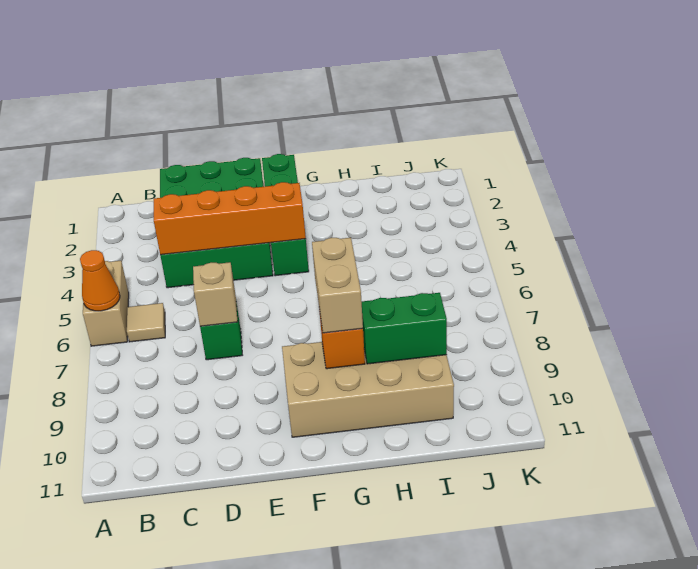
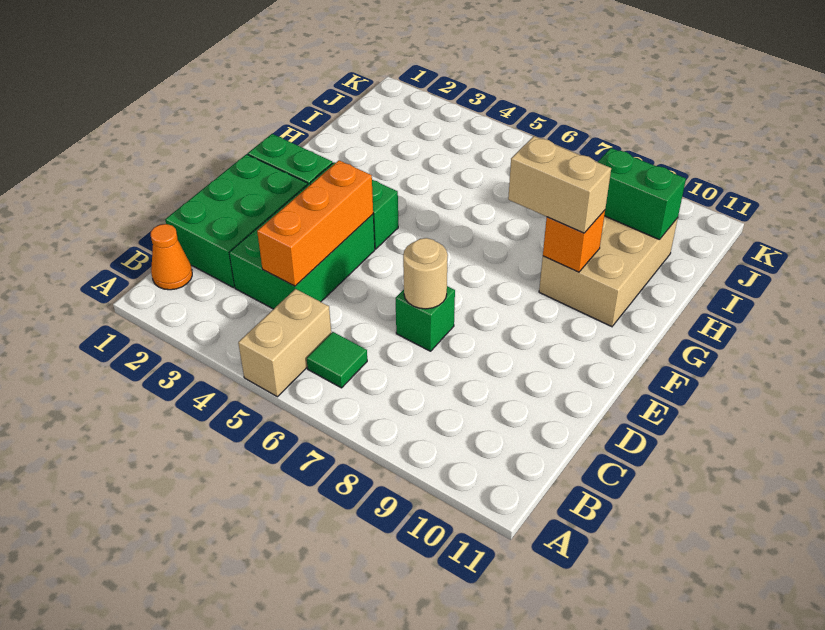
tan 1x2 brick [83,261,129,346] -> tan 1x2 brick turned to [238,289,331,397]
orange 1x1 cone [80,250,120,311] -> orange 1x1 cone moved to [151,224,192,290]
tan 1x1 tile [127,303,165,342] -> green 1x1 tile [307,332,367,388]
orange 1x4 brick [154,182,306,255] -> orange 1x3 brick [257,160,373,286]
tan 1x1 brick [193,262,238,326] -> tan 1x1 round brick [403,238,448,309]
tan 2x4 brick [282,342,454,437] -> tan 2x3 brick [539,216,678,327]
green 1x2 brick [362,293,447,364] -> green 1x2 brick turned to [598,148,686,240]

